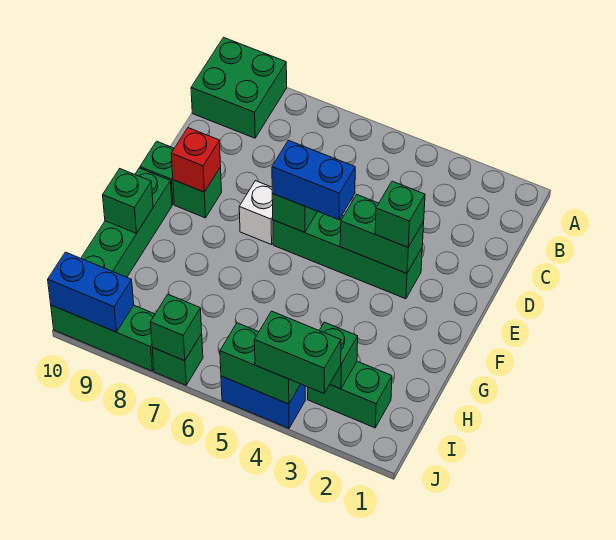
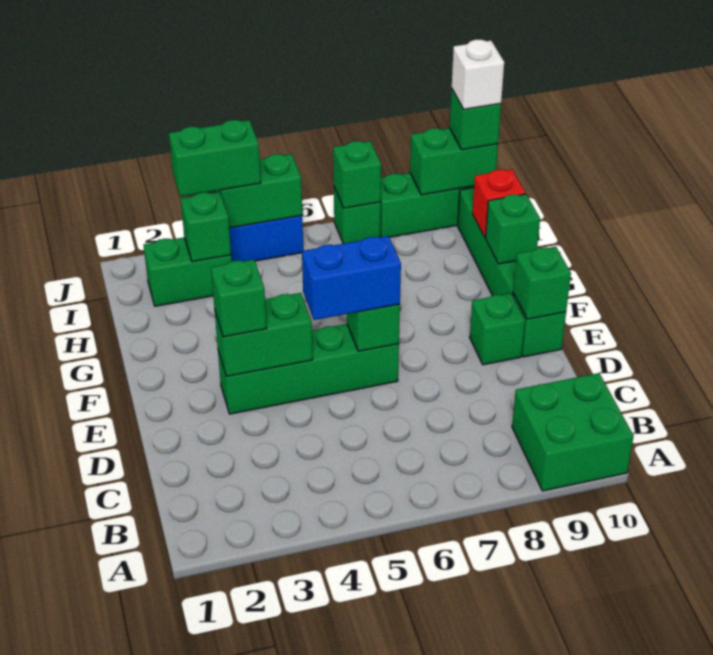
white 1x1 brick [239,181,273,245] -> white 1x1 brick moved to [452,40,504,109]
red 1x1 brick [171,128,221,192] -> red 1x1 brick moved to [472,169,526,238]
none -> green 1x1 brick [513,247,571,319]
blue 1x2 brick [48,252,134,332] -> green 1x2 brick [410,128,498,195]
none -> green 1x1 brick [450,89,501,150]

